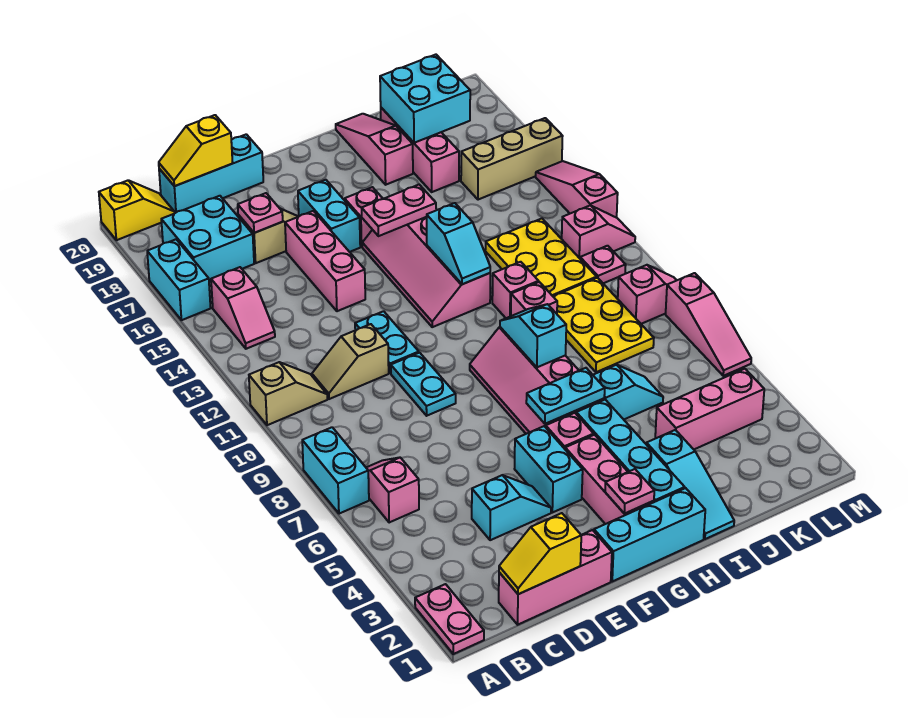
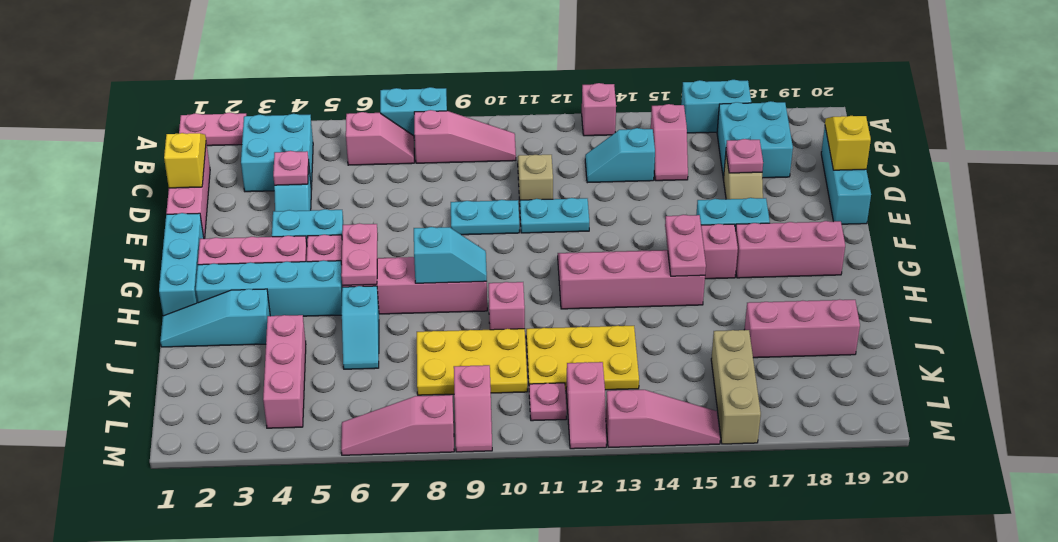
tan 1x2 slope [249,362,327,425] -> none
yellow 1x2 slope [99,180,175,240] -> none
pink 1x2 slope [211,267,275,349] -> pink 1x2 slope turned to [651,104,688,181]
pink 1x3 brick [285,211,365,311] -> pink 1x3 brick moved to [736,221,845,278]
pink 1x1 plate [605,469,654,514] -> pink 1x1 plate moved to [273,151,309,185]
cyan 1x2 plate [526,368,605,424] -> pink 1x2 plate [341,223,378,285]
cyan 1x2 slope [427,203,490,284] -> cyan 1x2 slope moved to [585,128,655,183]
pink 1x1 brick [492,262,539,318] -> pink 1x1 brick moved to [582,83,616,136]
pink 1x3 slope [336,114,413,185] -> pink 1x3 slope moved to [414,110,516,163]
cyan 2x2 brick [380,55,470,143] -> cyan 2x2 brick moved to [241,114,313,192]

